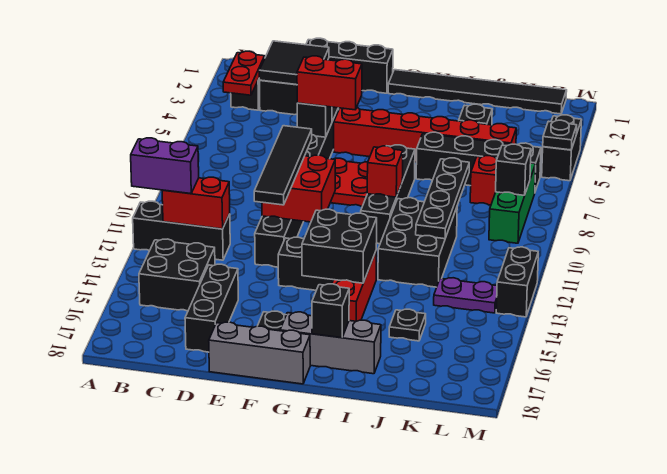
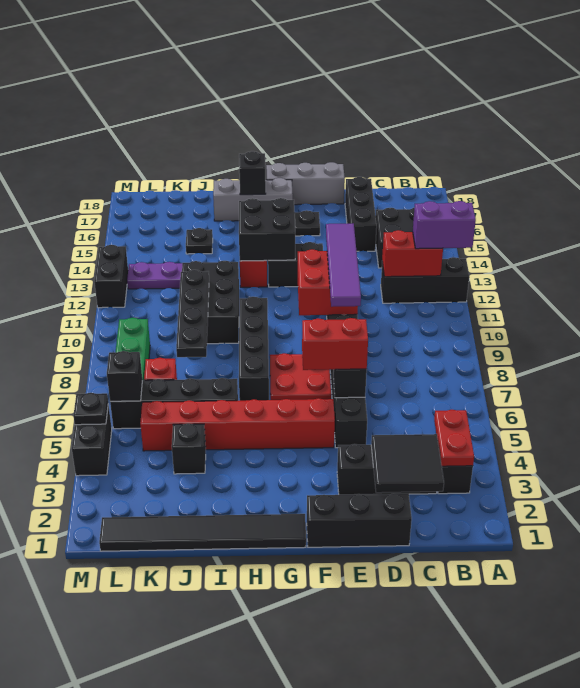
black 1x4 tile [254,126,312,205] -> purple 1x4 tile [326,224,361,307]
red 1x1 brick [367,146,403,197] -> none
black 1x1 brick [496,144,531,195] -> black 1x1 brick moved to [107,351,142,401]

